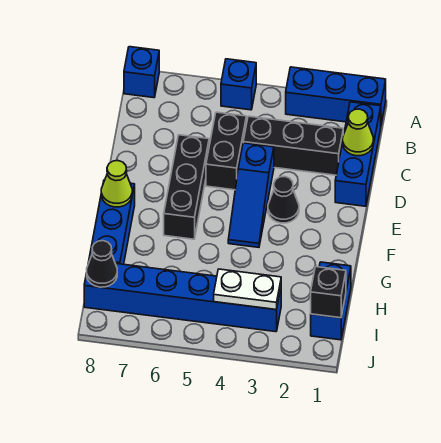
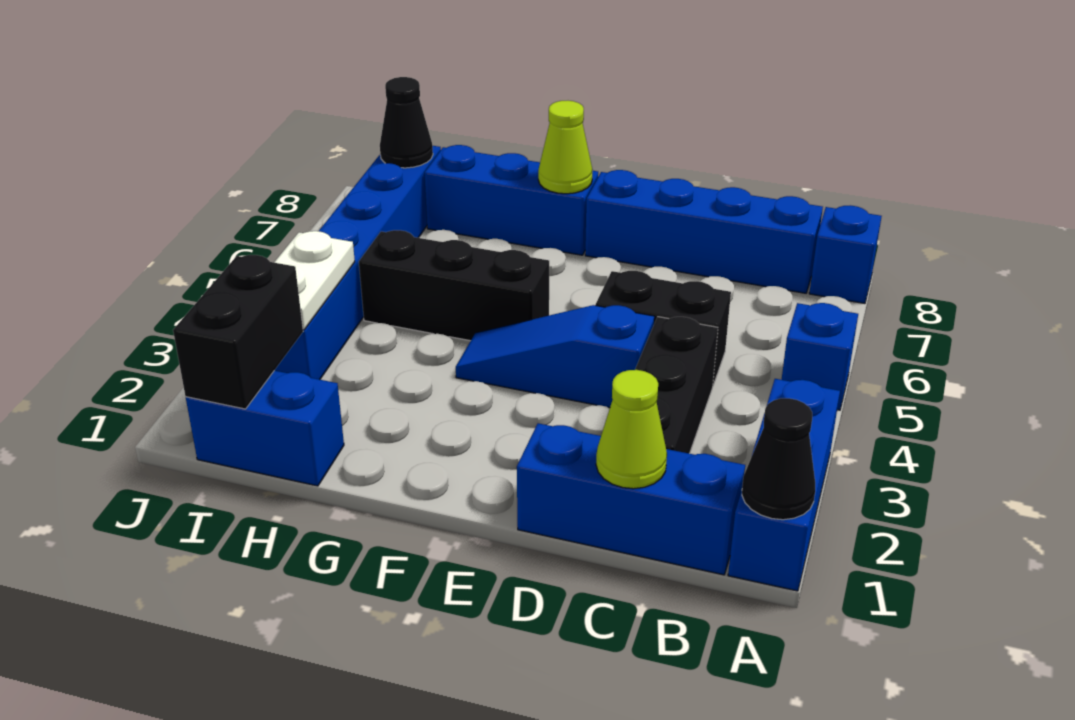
none -> blue 1x4 brick [585,170,823,293]
black 1x3 brick [164,135,209,239] -> black 1x3 brick moved to [359,230,549,341]
black 1x1 cone [268,177,299,223] -> black 1x1 cone moved to [742,398,815,520]
black 1x1 brick [311,267,346,318] -> black 1x2 brick [173,255,303,409]

